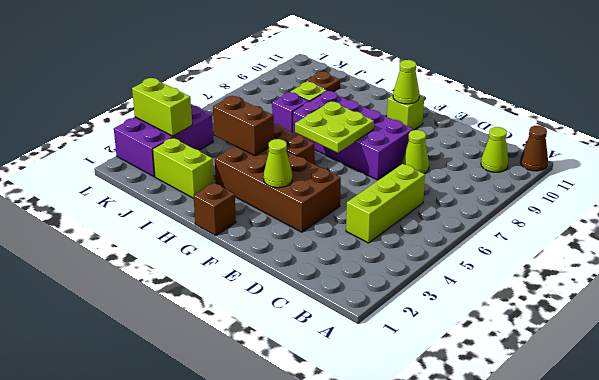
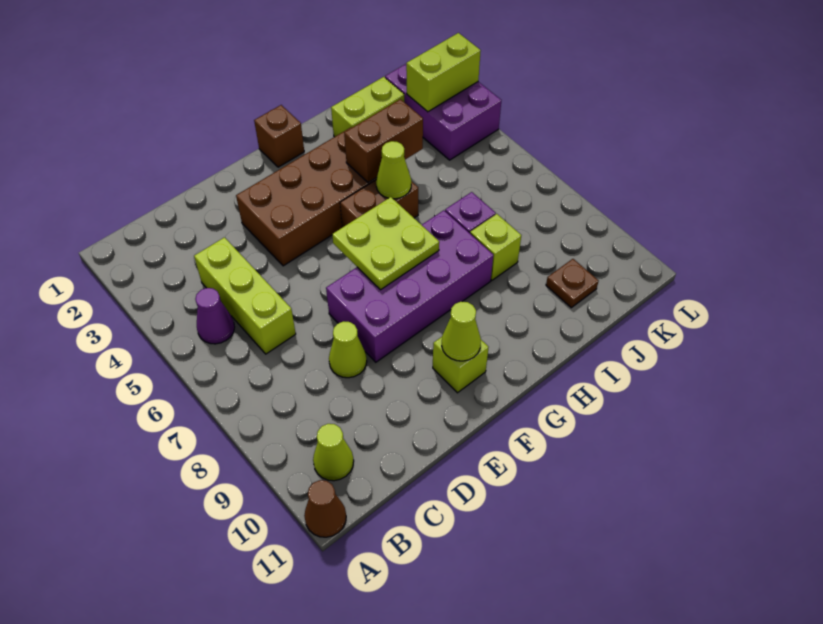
none -> purple 1x1 cone [195,288,235,344]
lime 1x1 cone [264,139,292,188] -> lime 1x1 cone moved to [376,141,411,199]

